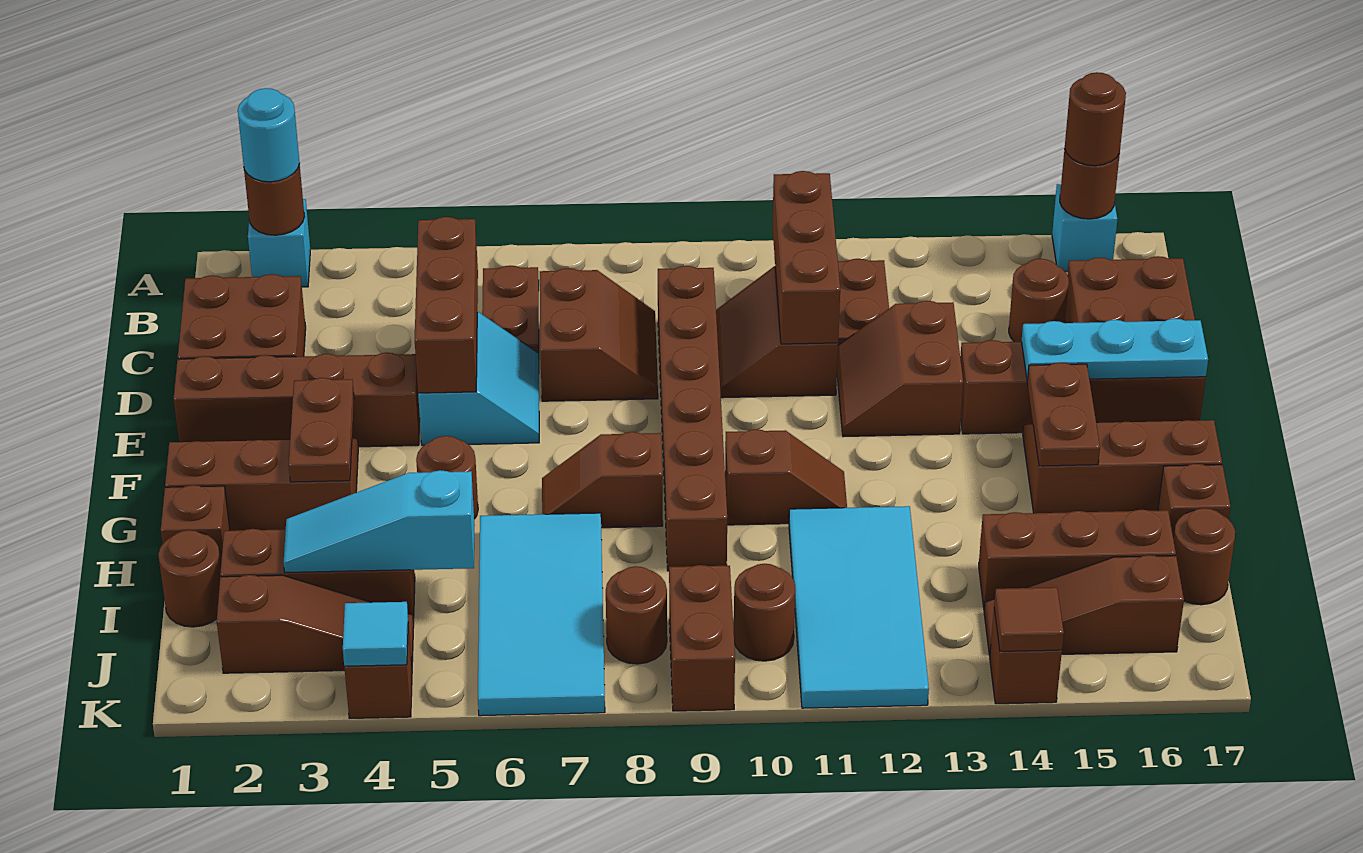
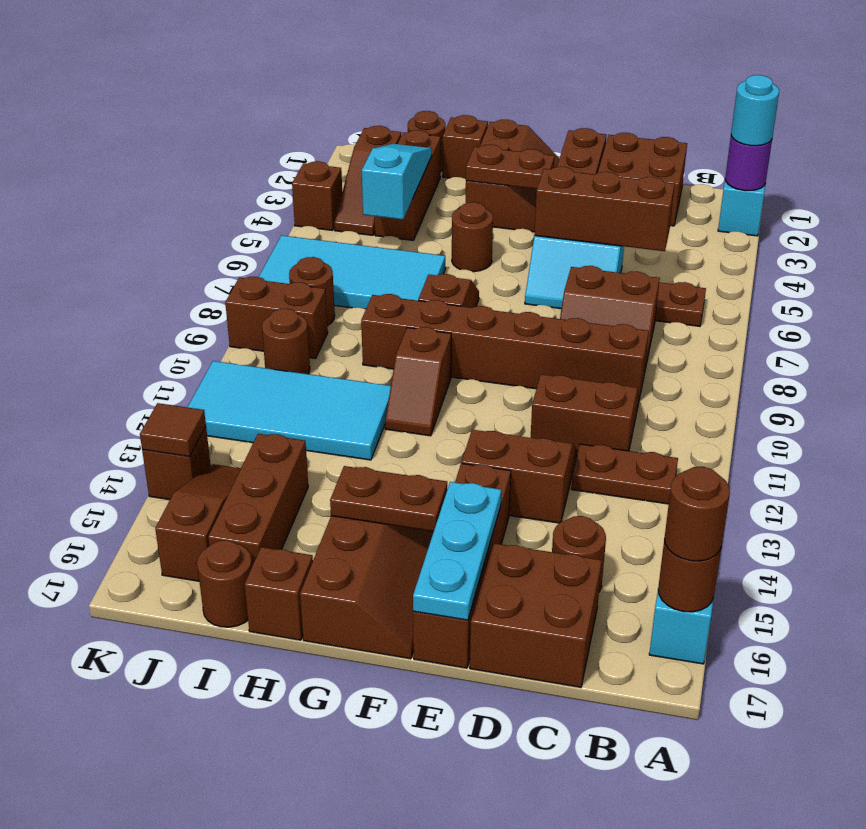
brown 1x1 round brick [244,164,305,235] -> purple 1x1 round brick [725,136,772,191]
brown 1x3 brick [773,171,840,344] -> none
cyan 1x1 tile [343,602,408,666] -> none

